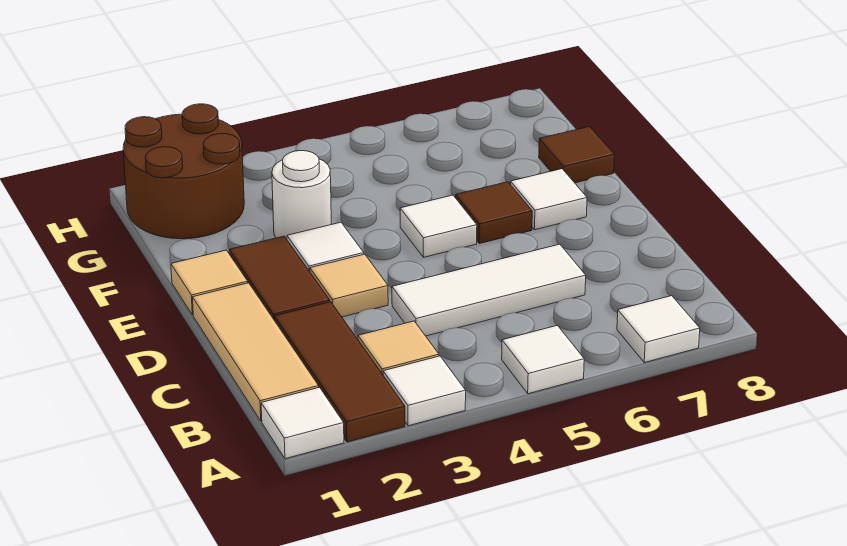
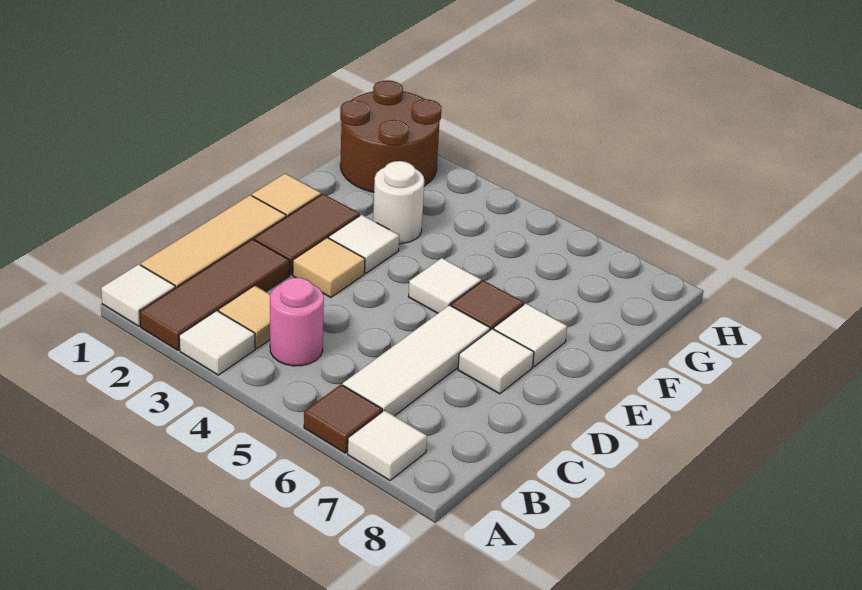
white 1x1 tile [502,325,584,394] -> white 1x1 tile moved to [458,329,534,394]
none -> pink 1x1 round brick [270,278,324,366]
white 1x3 tile [392,244,586,336] -> white 1x3 tile turned to [343,305,490,416]
brown 1x1 tile [539,127,614,183] -> brown 1x1 tile moved to [304,385,382,453]

